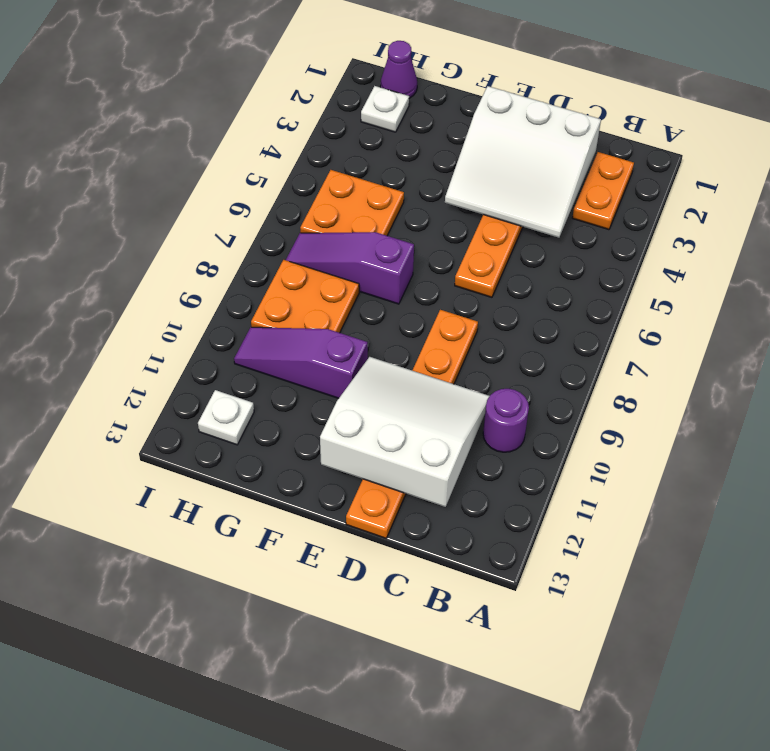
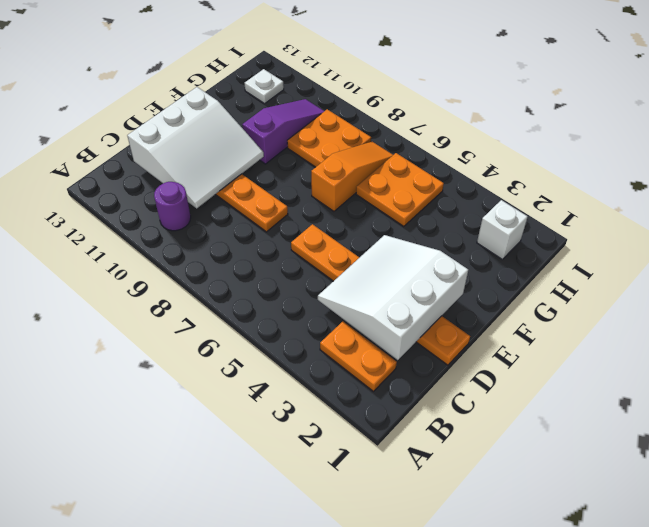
purple 1x3 slope [286,232,414,304] -> orange 1x3 slope [311,142,393,211]
purple 1x1 cone [381,41,417,98] -> none
white 1x1 plate [361,86,409,132] -> white 1x1 brick [477,200,528,259]

